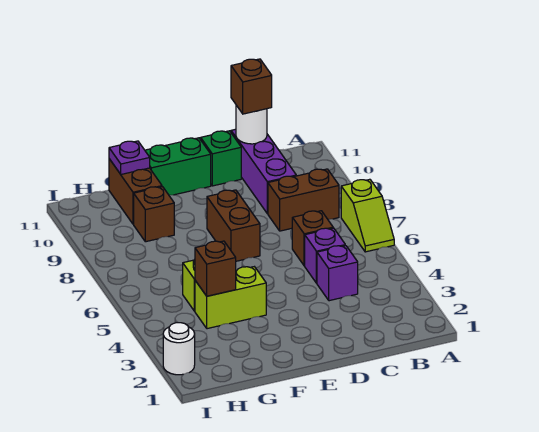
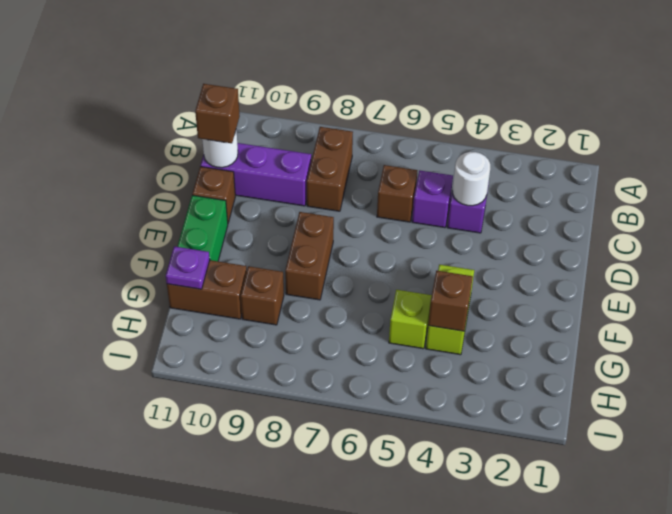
lime 1x2 slope [341,179,394,252] -> none
green 1x1 brick [201,131,241,186] -> brown 1x1 brick [192,167,235,223]
brown 1x2 brick [207,190,260,261] -> brown 1x2 brick turned to [285,212,334,300]
white 1x1 round brick [163,323,195,375] -> white 1x1 round brick moved to [453,152,490,206]

